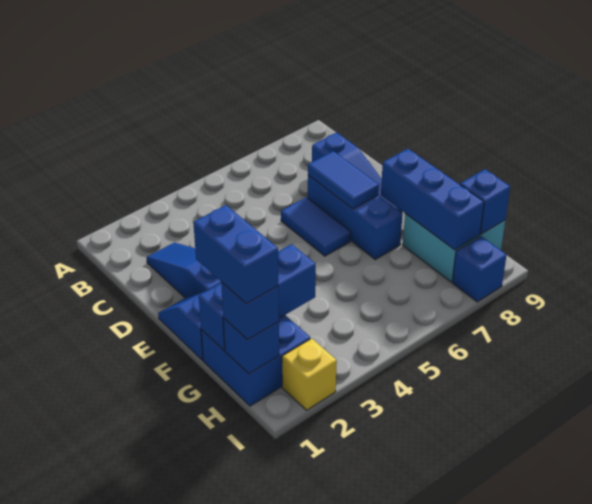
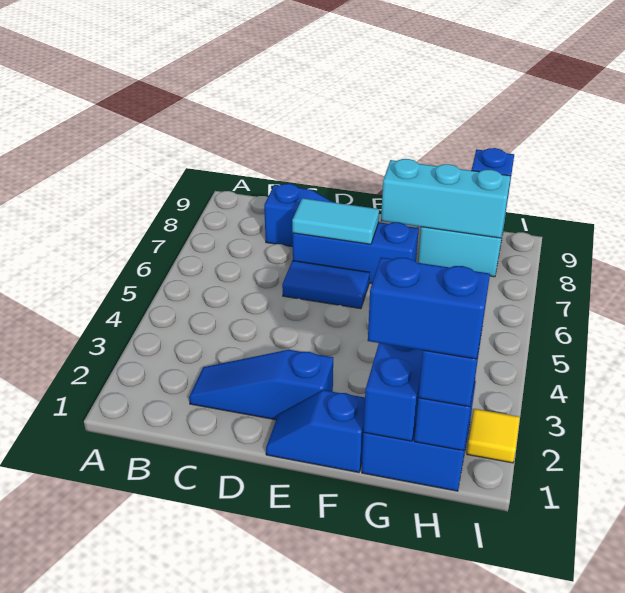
blue 1x2 tile [308,151,379,209] -> cyan 1x2 tile [292,198,379,244]
blue 1x3 brick [381,149,484,250] -> cyan 1x3 brick [381,159,511,238]
yellow 1x1 brick [282,338,337,410] -> yellow 1x1 tile [467,409,520,463]
blue 1x1 brick [453,236,507,302] -> none

